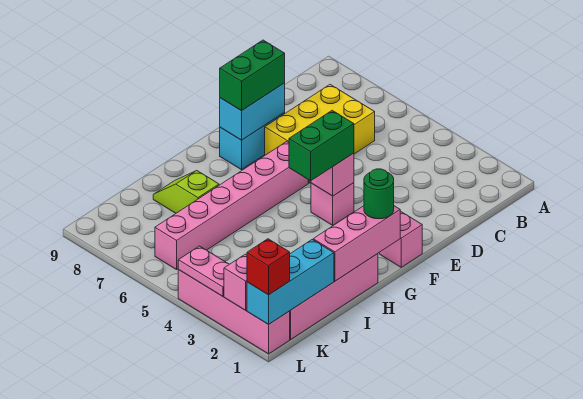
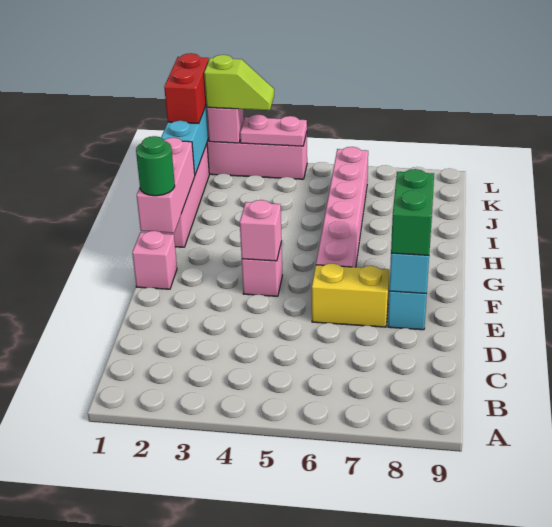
yellow 2x3 brick [265,85,375,183] -> yellow 1x2 brick [312,263,390,327]
green 1x2 brick [289,110,354,181] -> none
lime 1x2 slope [153,171,219,213] -> lime 1x2 slope moved to [204,55,274,110]
red 1x1 brick [247,239,290,295] -> red 1x2 brick [164,53,209,124]

